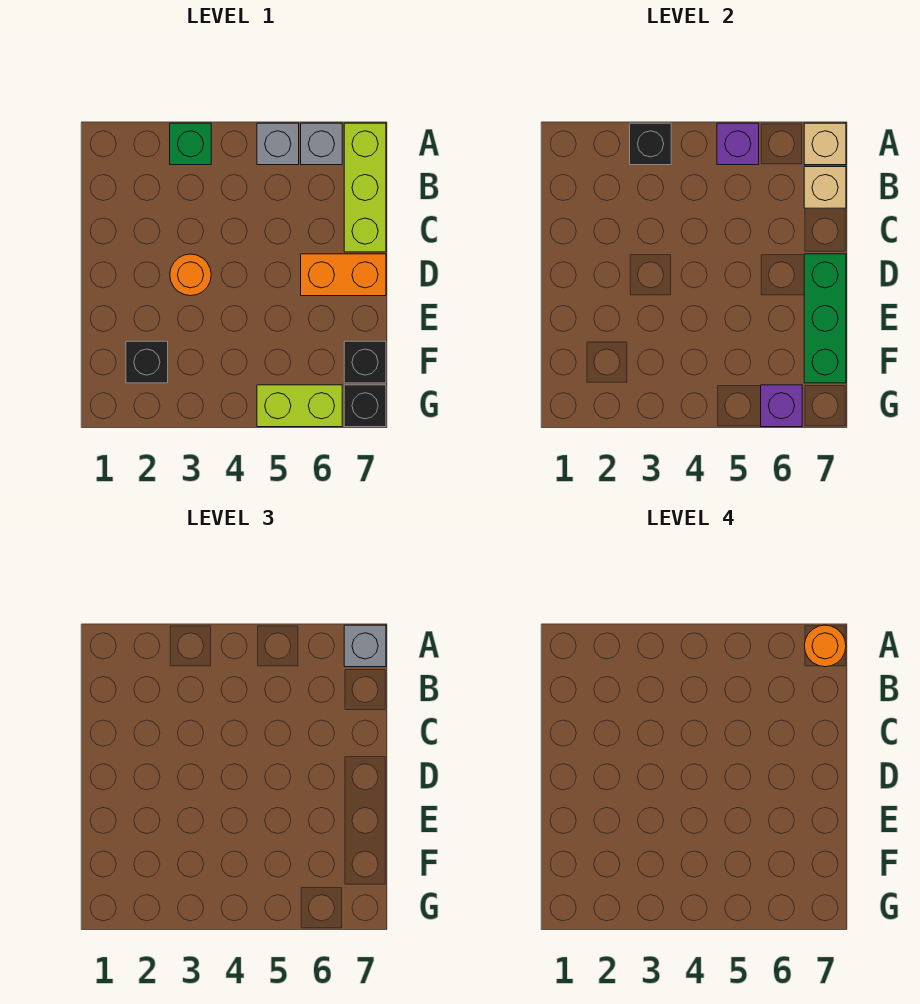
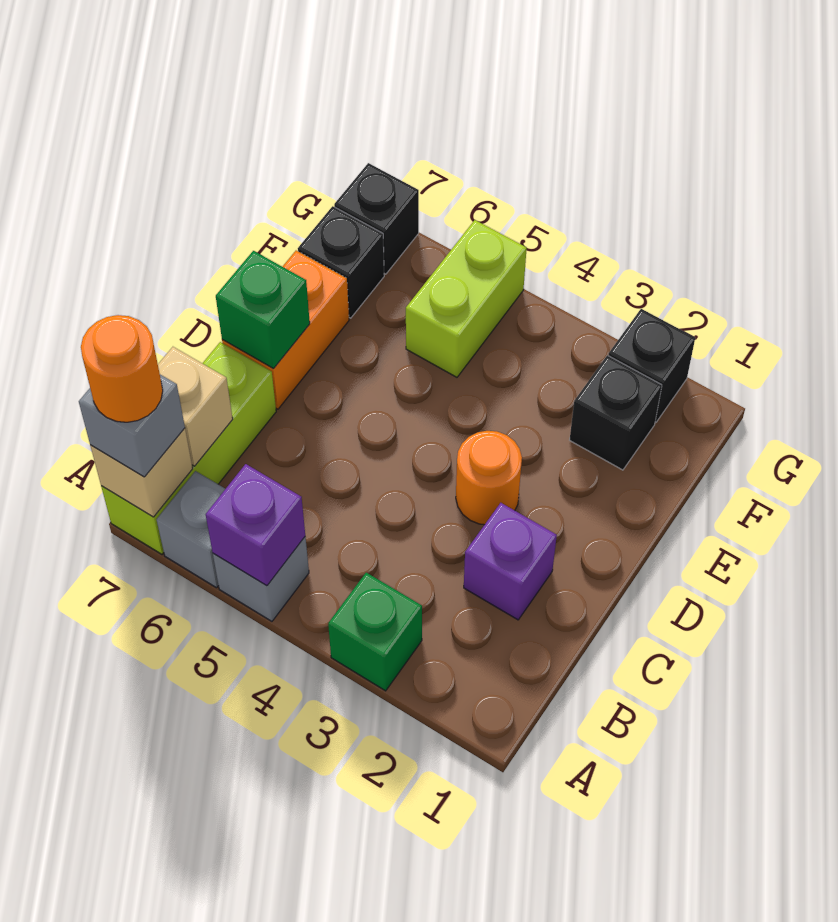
black 1x1 brick [630,123,671,165] -> black 1x1 brick moved to [608,309,695,422]
orange 1x2 brick [301,254,386,296] -> orange 1x2 brick turned to [222,251,349,409]
green 1x3 brick [804,254,846,383] -> green 1x1 brick [216,251,310,368]
lime 1x2 brick [257,385,342,427] -> lime 1x2 brick turned to [406,220,527,377]
purple 1x1 brick [761,385,802,427] -> purple 1x1 brick moved to [464,503,557,620]

